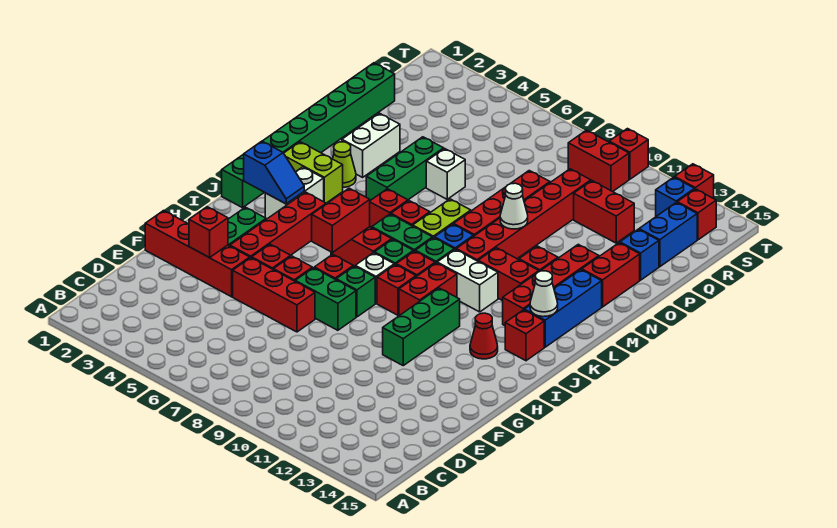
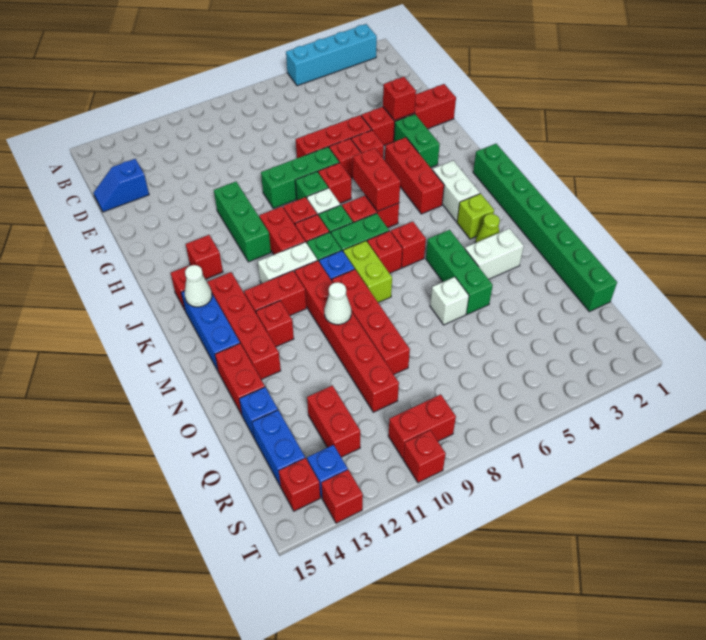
none -> cyan 1x4 brick [286,24,377,86]
red 1x4 brick [230,192,326,258] -> red 1x3 brick [385,137,444,214]
green 1x2 brick [295,268,356,330] -> green 1x3 brick [261,147,339,209]
red 1x1 cone [470,313,498,359] -> red 1x1 brick [186,235,223,279]
blue 1x2 slope [244,141,304,204] -> blue 1x2 slope moved to [93,159,149,212]
lime 1x2 brick [284,142,343,203] -> lime 1x1 brick [457,194,494,239]
white 1x2 brick [342,113,400,177] -> white 1x2 brick turned to [465,229,524,279]
red 1x2 brick [574,181,634,243] -> red 1x2 brick turned to [307,385,360,457]

